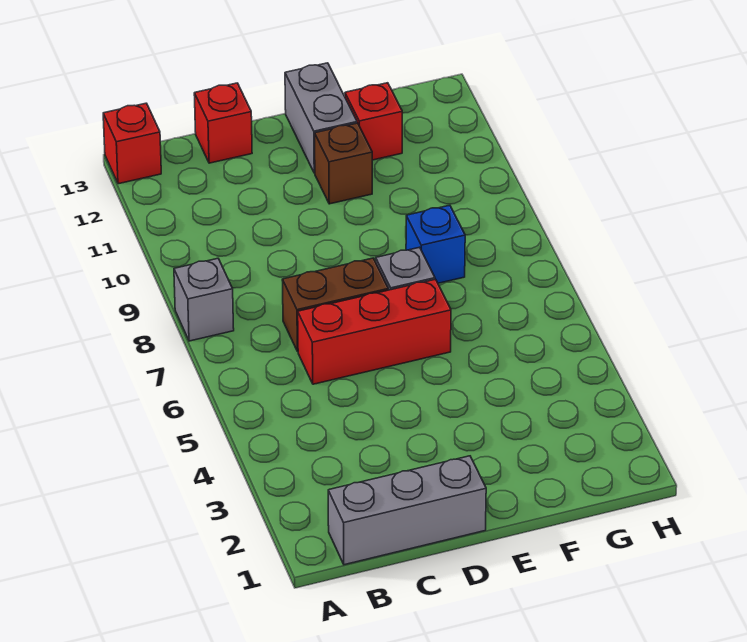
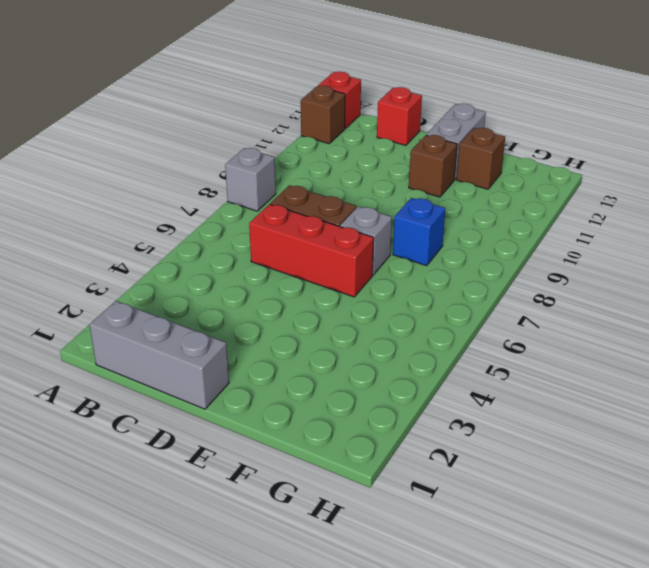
none -> brown 1x1 brick [301,86,345,144]
red 1x1 brick [345,83,402,160] -> brown 1x1 brick [457,128,505,189]

